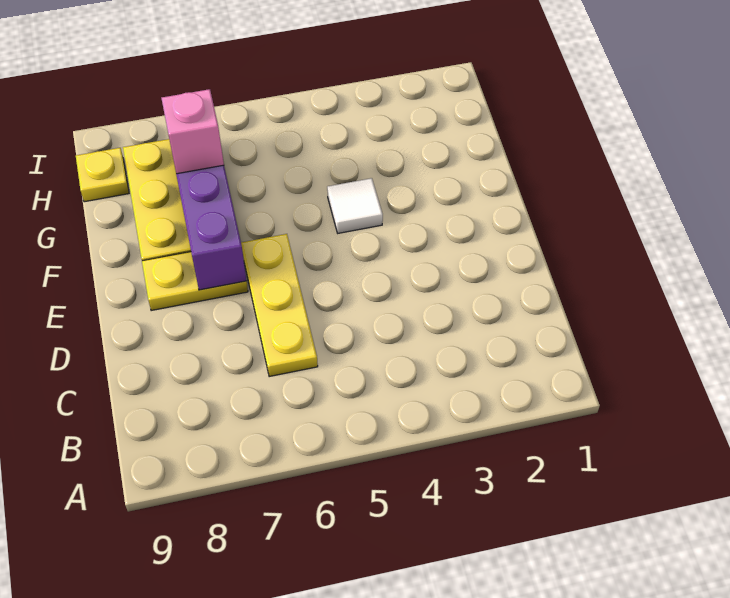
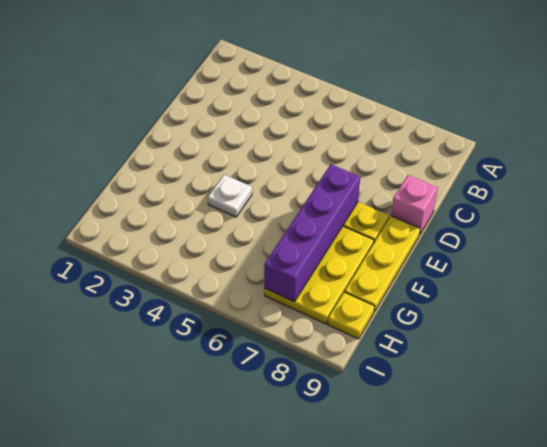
yellow 1x3 plate [241,234,318,377] -> yellow 1x3 plate moved to [345,216,420,312]
white 1x1 tile [327,178,383,233] -> white 1x1 plate [208,175,252,217]
pink 1x1 brick [162,89,224,174] -> pink 1x1 brick moved to [391,175,437,234]

